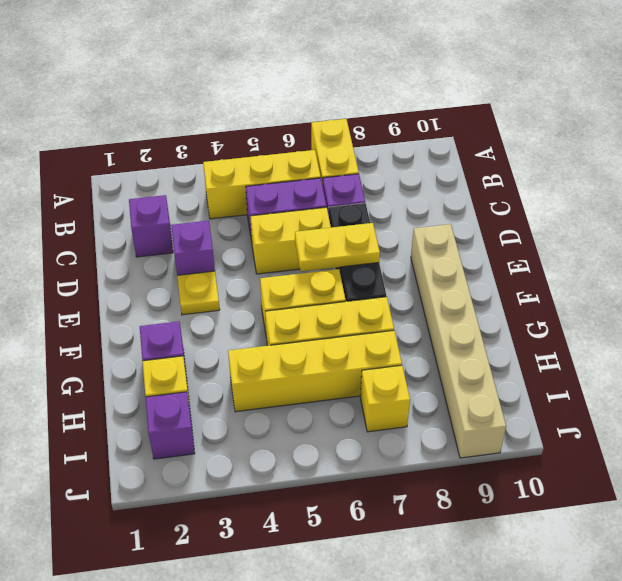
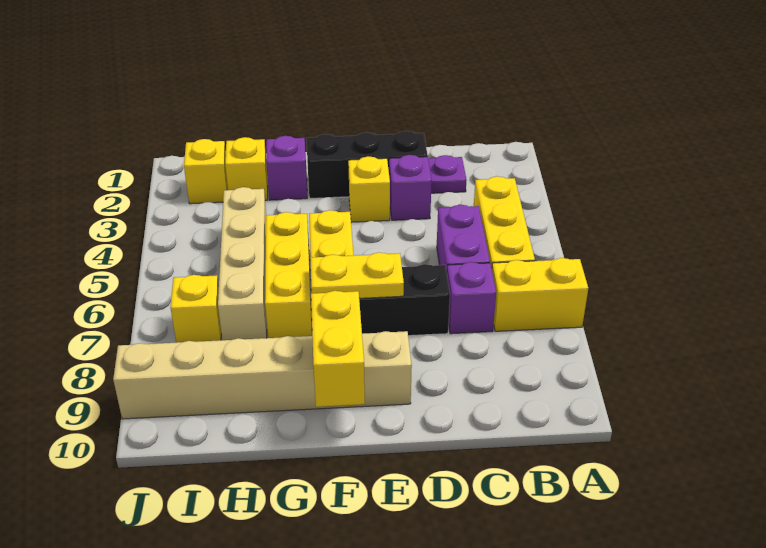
purple 1x1 brick [129,195,173,257] -> purple 1x1 plate [428,155,466,193]
none -> black 1x3 brick [307,131,428,198]
yellow 1x2 brick [250,207,331,274] -> yellow 1x2 brick moved to [311,291,365,407]
yellow 1x1 plate [177,271,220,315] -> yellow 1x1 brick [348,156,390,222]
yellow 1x2 plate [295,223,380,272] -> yellow 1x2 plate turned to [310,252,404,298]
yellow 1x4 brick [228,330,402,412] -> tan 1x4 brick [218,187,267,340]
purple 1x1 brick [146,392,195,459] -> yellow 1x1 brick [184,139,228,204]

